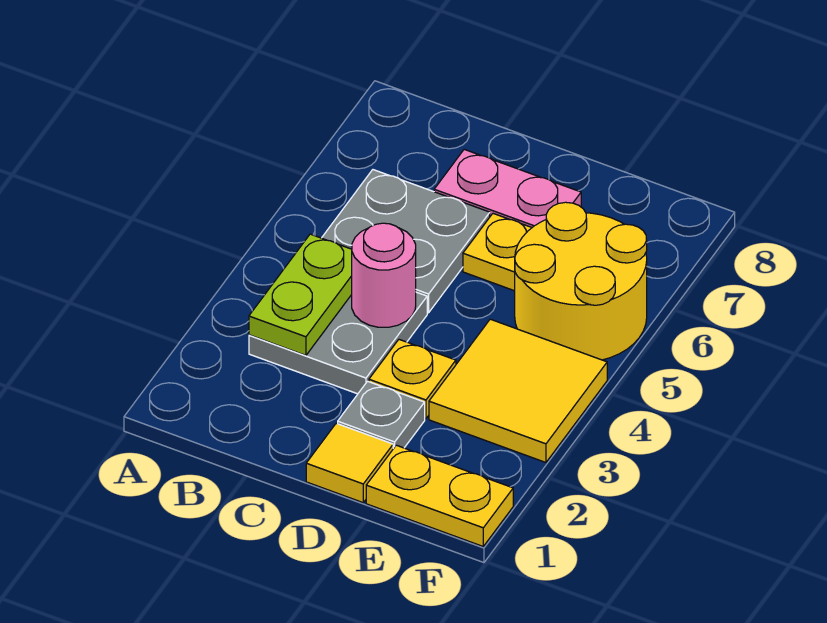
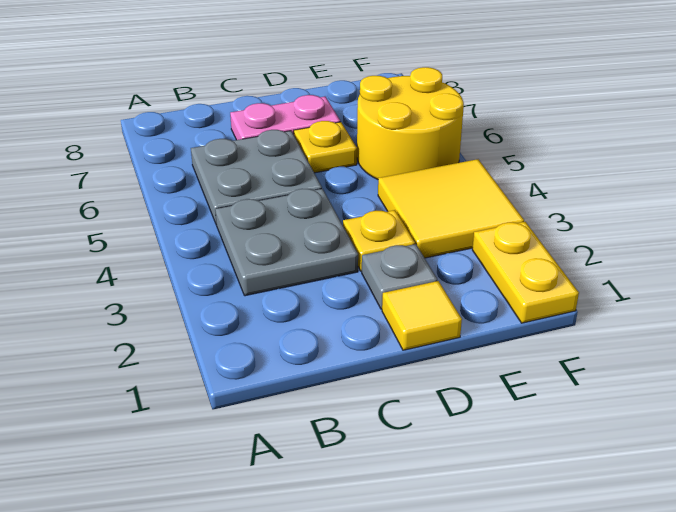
lime 1x2 plate [249,234,352,355] -> none
pink 1x1 round brick [352,223,416,327] -> none
yellow 1x2 plate [366,445,513,546] -> yellow 1x2 plate turned to [472,222,579,323]

